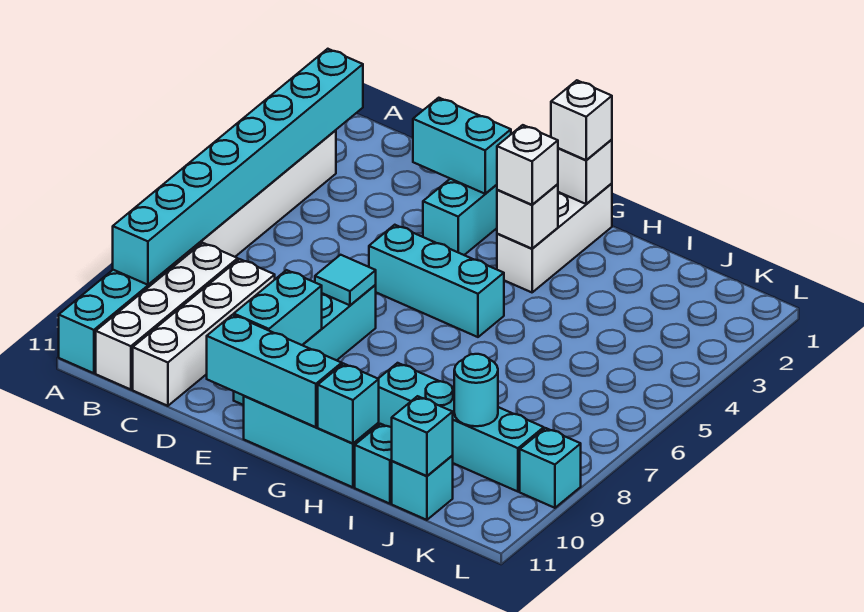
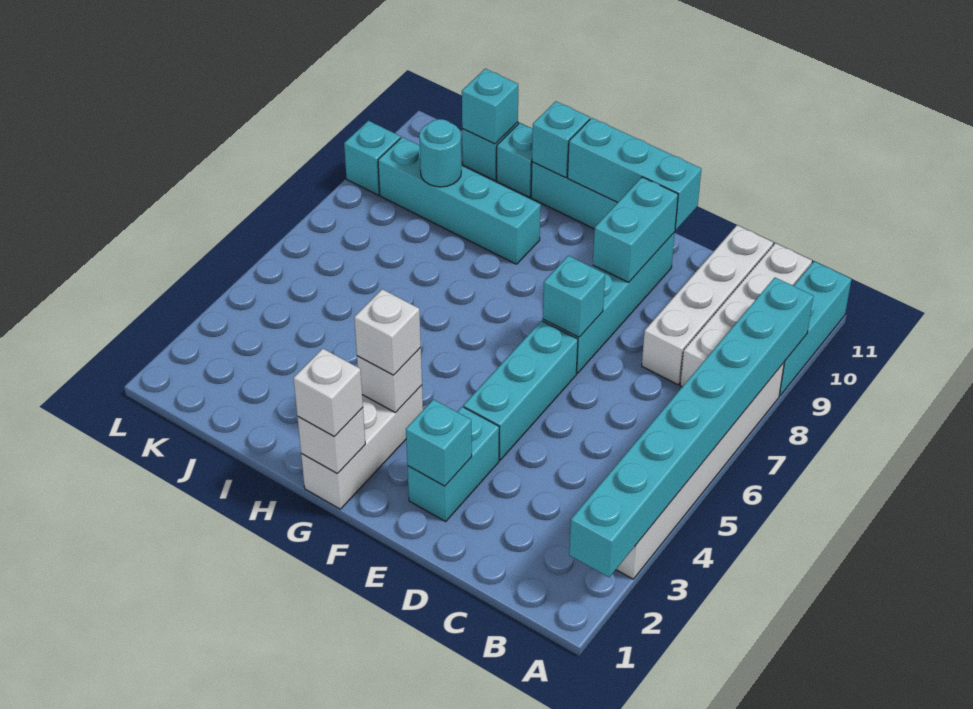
cyan 1x2 brick [413,98,511,194] -> cyan 1x1 brick [406,400,472,486]
cyan 1x3 brick [369,225,504,337] -> cyan 1x3 brick turned to [463,321,578,460]
cyan 1x1 tile [315,255,376,305] -> cyan 1x1 brick [543,256,605,337]

